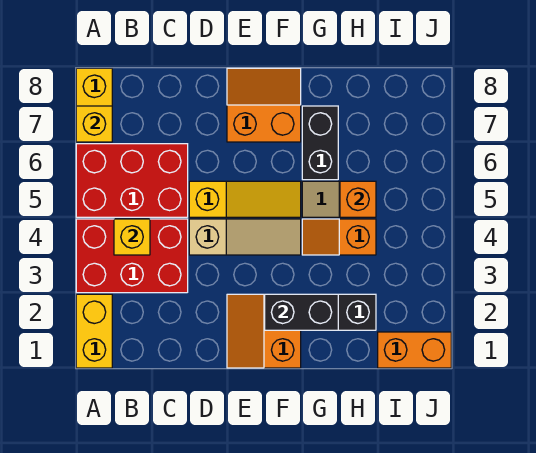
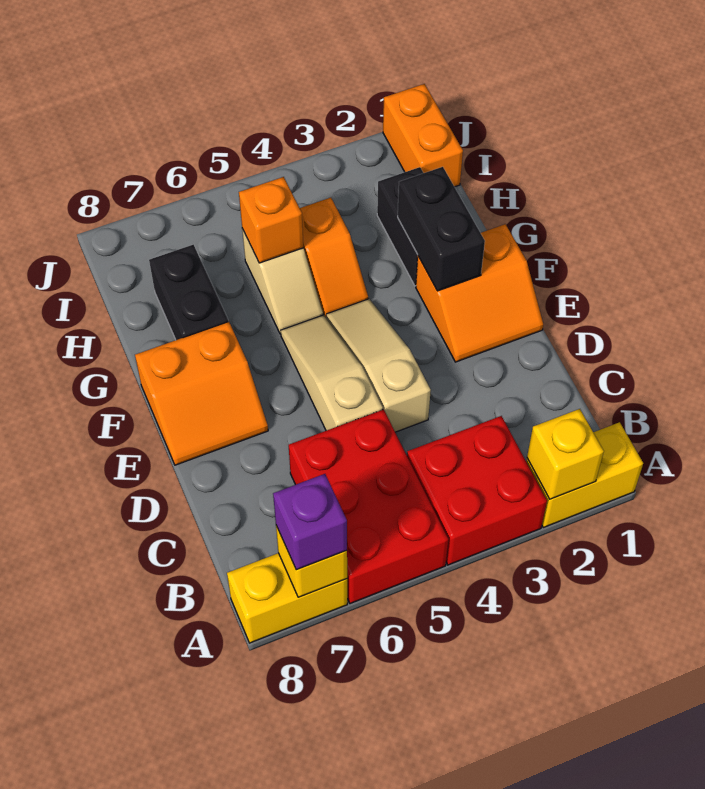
red 2x3 brick [76,219,188,293] -> red 2x2 brick [407,416,547,565]
none -> purple 1x1 brick [273,474,347,570]
yellow 1x1 brick [114,219,150,255] -> yellow 1x1 brick moved to [527,409,604,499]
yellow 1x3 slope [189,181,301,217] -> tan 1x3 slope [281,315,383,431]
orange 2x2 slope [227,68,301,142] -> orange 2x2 slope turned to [135,322,268,465]
black 1x2 brick [302,106,338,180] -> black 1x2 brick turned to [149,245,228,340]

